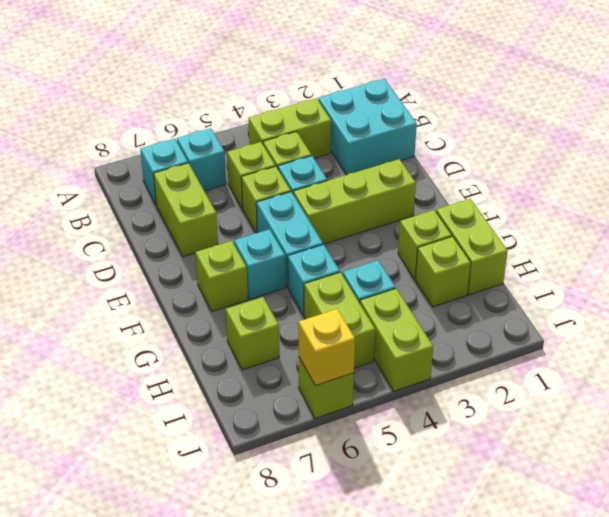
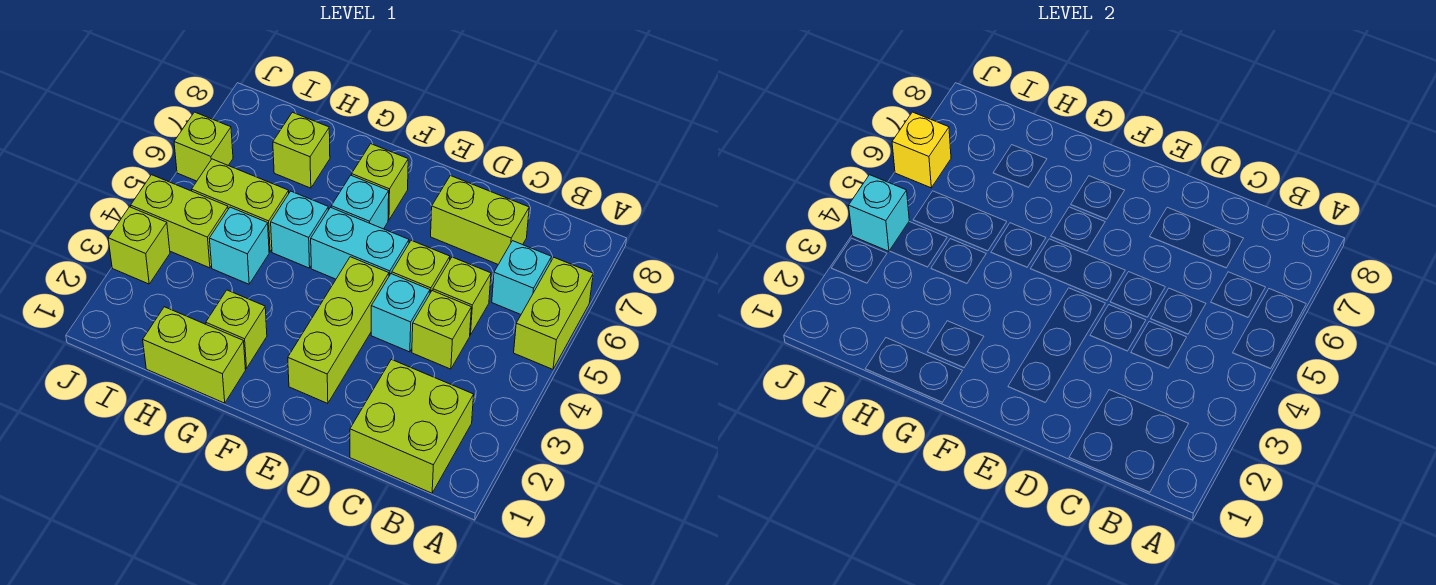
cyan 2x2 brick [318,79,417,175] -> lime 2x2 brick [350,359,474,493]
lime 1x2 brick [248,98,331,158] -> lime 1x2 brick moved to [514,258,593,369]
cyan 1x1 brick [140,139,188,204] -> cyan 1x1 brick moved to [849,175,909,251]
lime 1x1 brick [415,236,471,307] -> lime 1x1 brick moved to [108,207,170,284]

